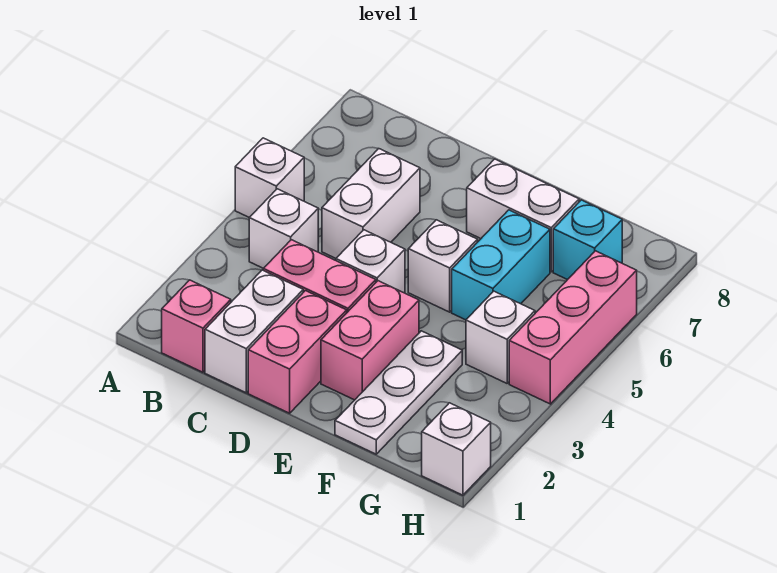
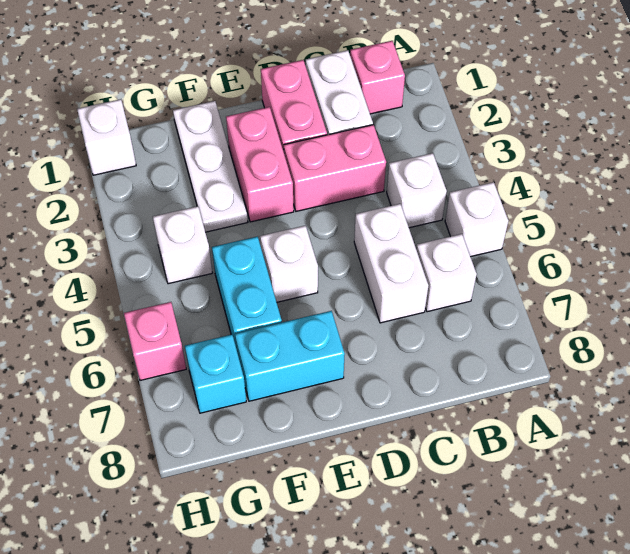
white 1x1 brick [336,230,405,293] -> white 1x1 brick moved to [416,234,477,312]
white 1x2 brick [467,159,579,272] -> cyan 1x2 brick [235,311,345,401]
pink 1x3 brick [509,251,637,404] -> pink 1x1 brick [124,302,186,380]

